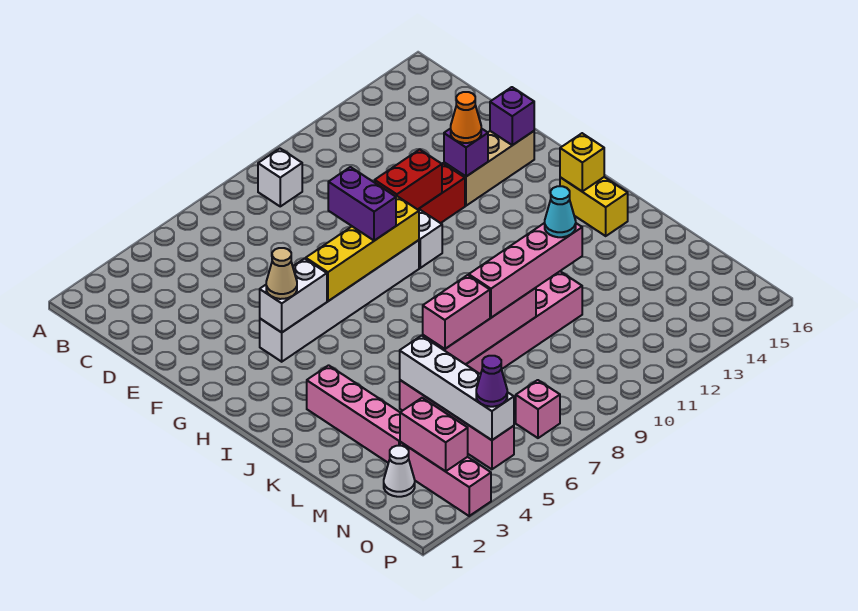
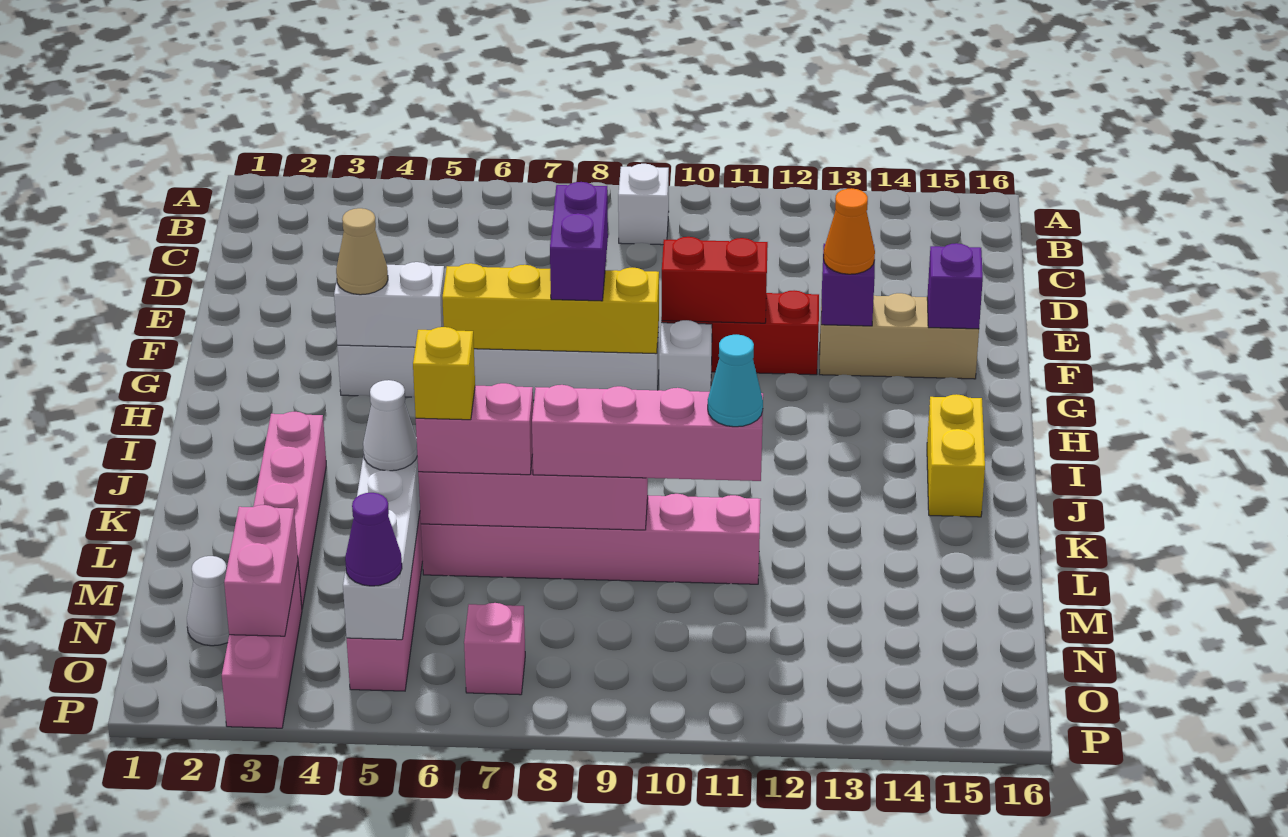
yellow 1x1 brick [560,133,604,192] -> yellow 1x1 brick moved to [413,327,475,420]
none -> white 1x1 cone [363,380,417,471]

